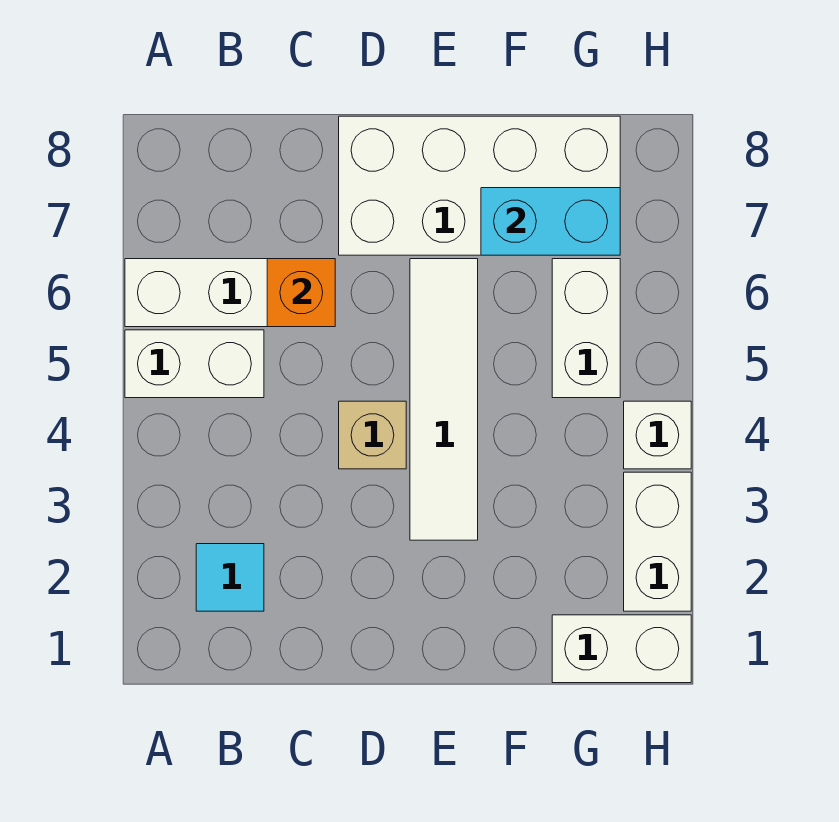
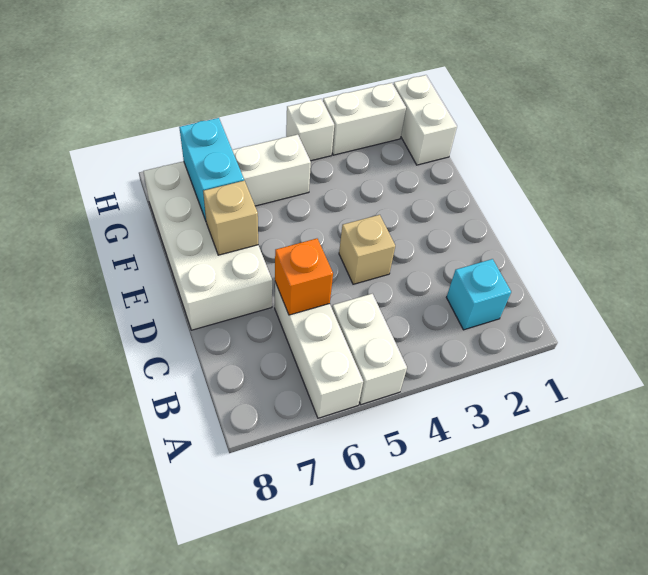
cyan 1x1 tile [196,544,264,611] -> cyan 1x1 brick [446,259,511,330]
white 1x4 tile [410,259,478,540] -> none
none -> tan 1x1 brick [203,181,258,255]

